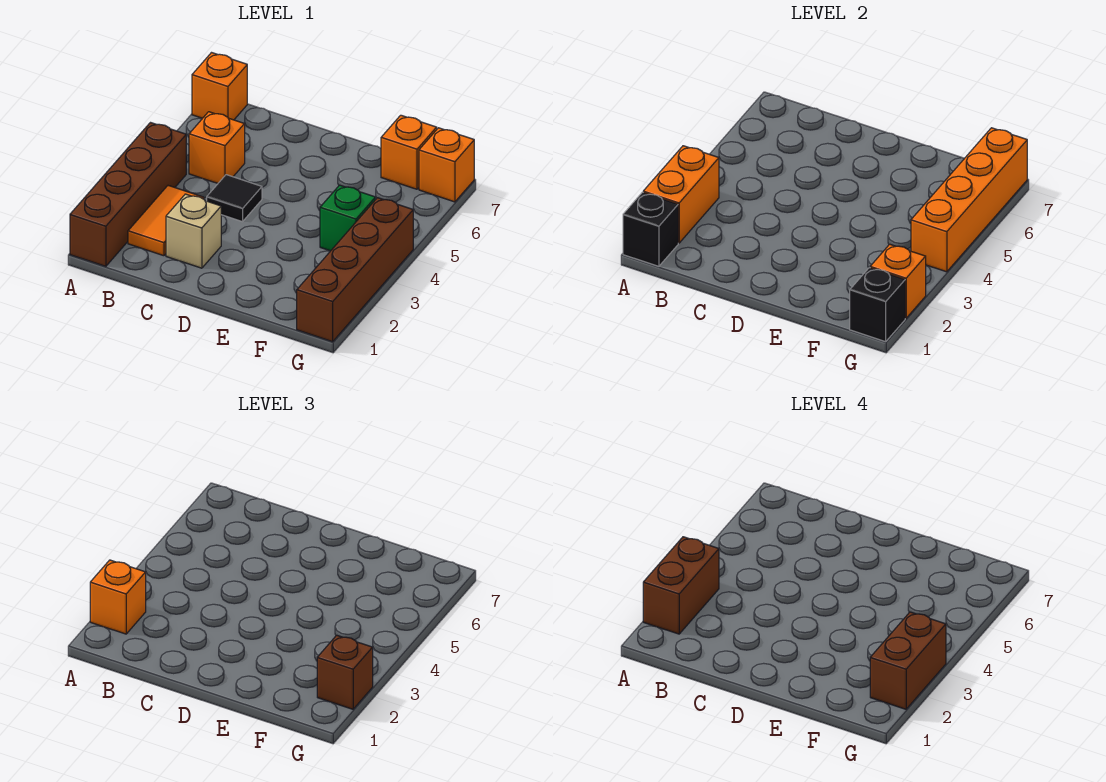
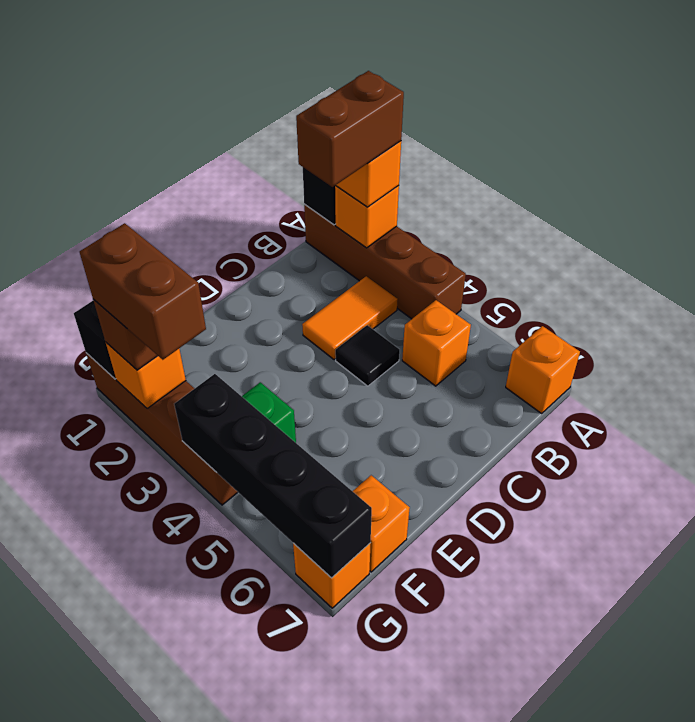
orange 1x2 brick [643,146,719,243] -> orange 1x1 brick [335,185,399,248]
brown 1x2 brick [643,537,719,634] -> brown 1x2 brick turned to [296,71,404,187]
orange 1x2 tile [128,186,204,256] -> orange 1x2 tile turned to [302,276,398,359]
tan 1x1 brick [166,194,221,268] -> none
orange 1x4 brick [911,128,1027,272] -> black 1x4 brick [174,374,372,578]

